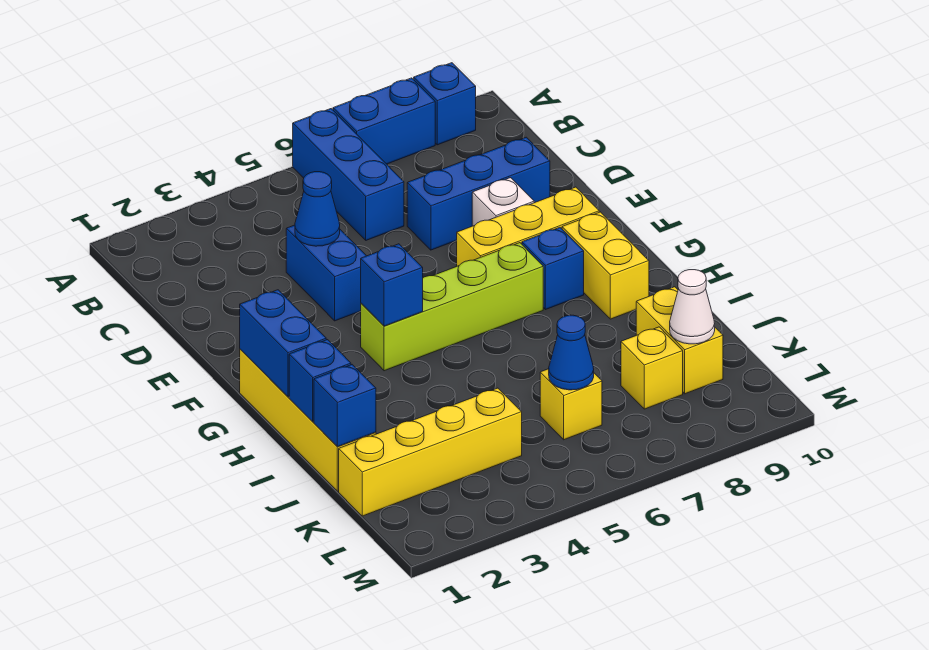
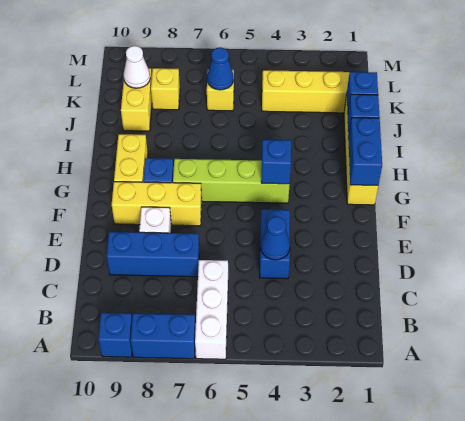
blue 1x3 brick [293,109,404,240] -> white 1x3 brick [195,260,228,359]

